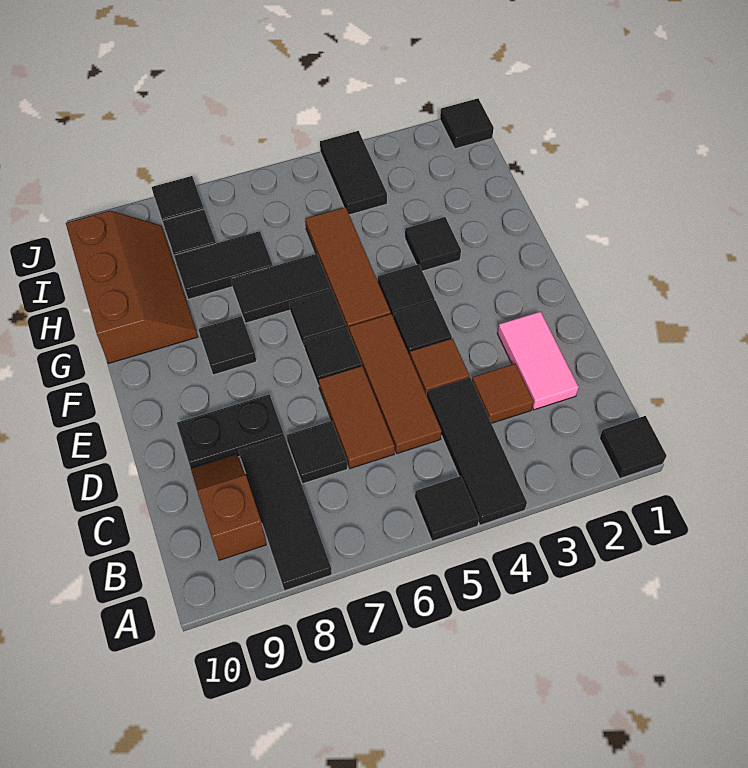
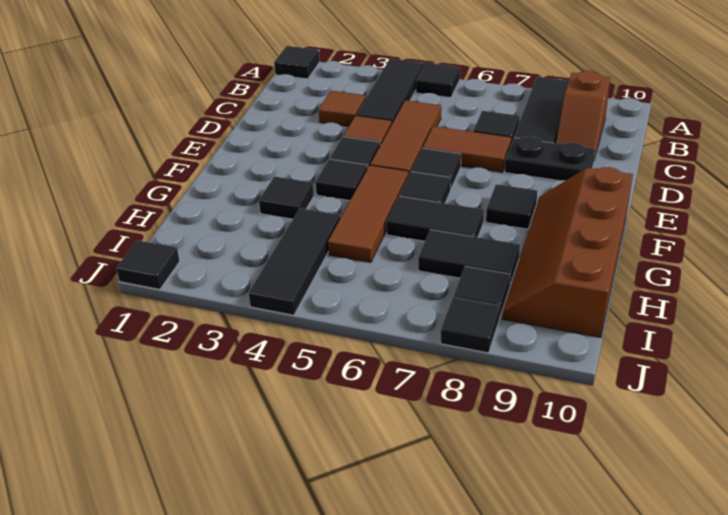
pink 1x2 tile [497,312,579,410] -> none
brown 1x2 tile [319,366,395,469] -> brown 1x2 tile turned to [423,126,512,172]
brown 2x3 slope [66,211,198,363] -> brown 2x4 slope [502,167,633,337]
black 1x2 tile [320,131,387,215] -> black 1x3 tile [249,208,340,315]

